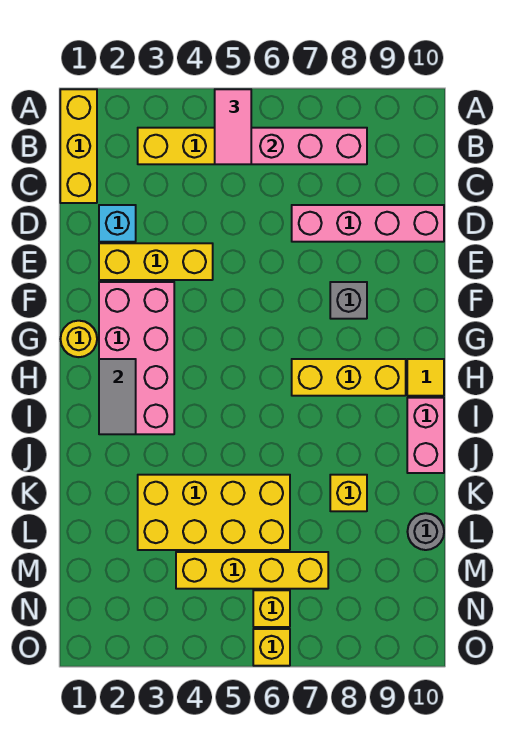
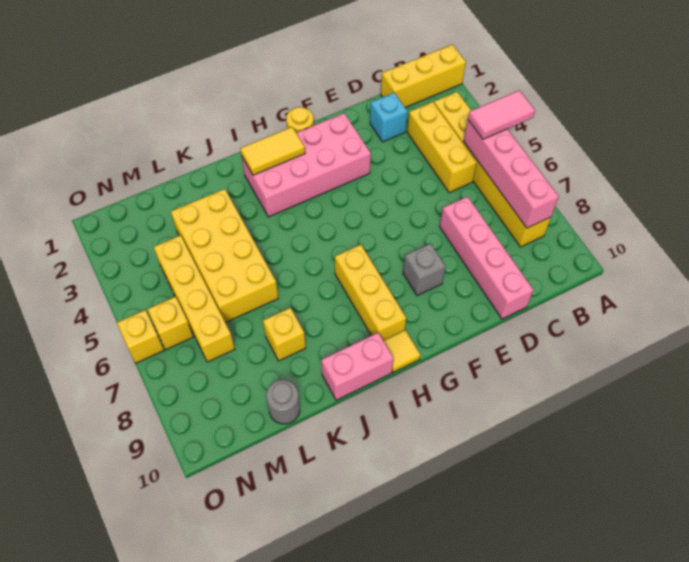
yellow 1x3 brick [99,243,213,280] -> yellow 1x3 brick moved to [407,102,477,193]
grey 1x2 tile [99,359,136,434] -> yellow 1x2 tile [240,127,305,175]

